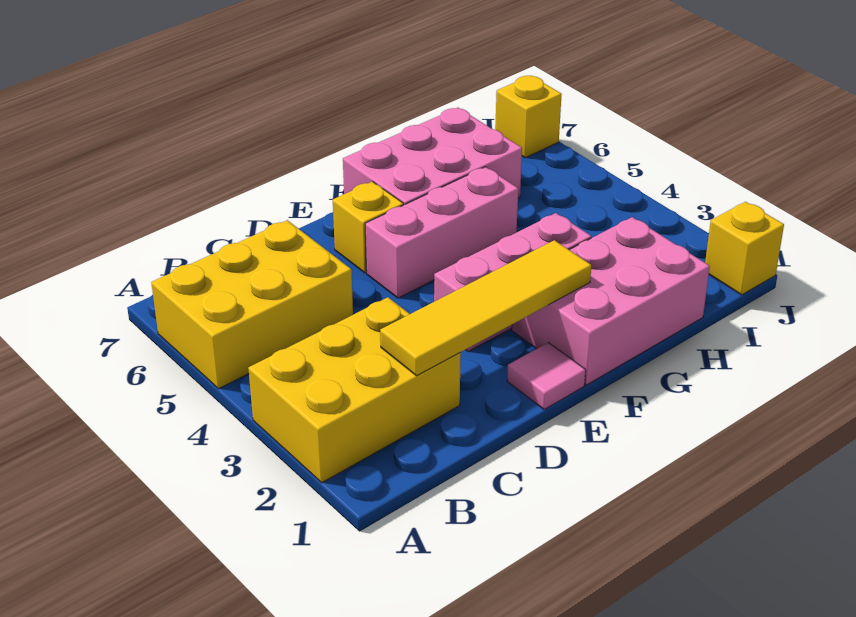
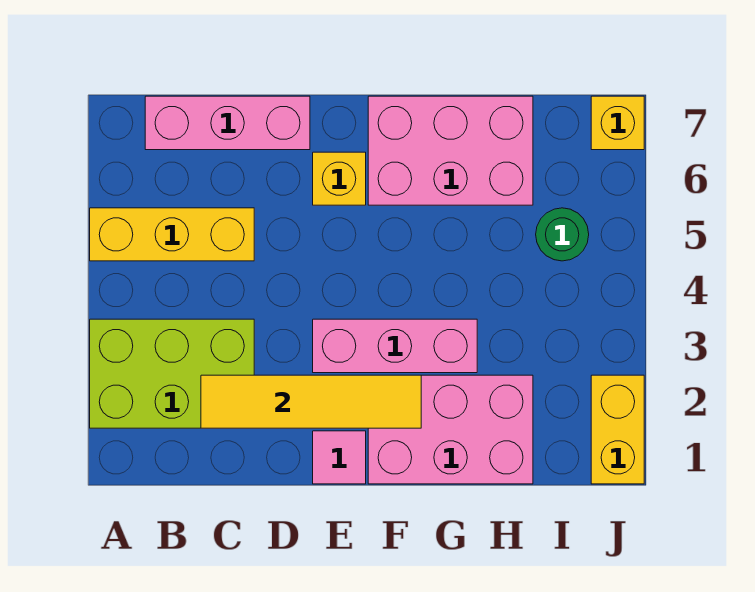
yellow 2x3 brick [248,297,461,483] -> lime 2x3 brick [90,319,254,428]
yellow 2x3 brick [151,220,353,389] -> yellow 1x3 brick [90,208,254,261]
pink 1x3 brick [365,167,518,298] -> pink 1x3 brick moved to [145,96,310,150]
none -> green 1x1 round brick [536,208,589,261]
yellow 1x1 brick [705,202,784,295] -> yellow 1x2 brick [591,375,644,484]

